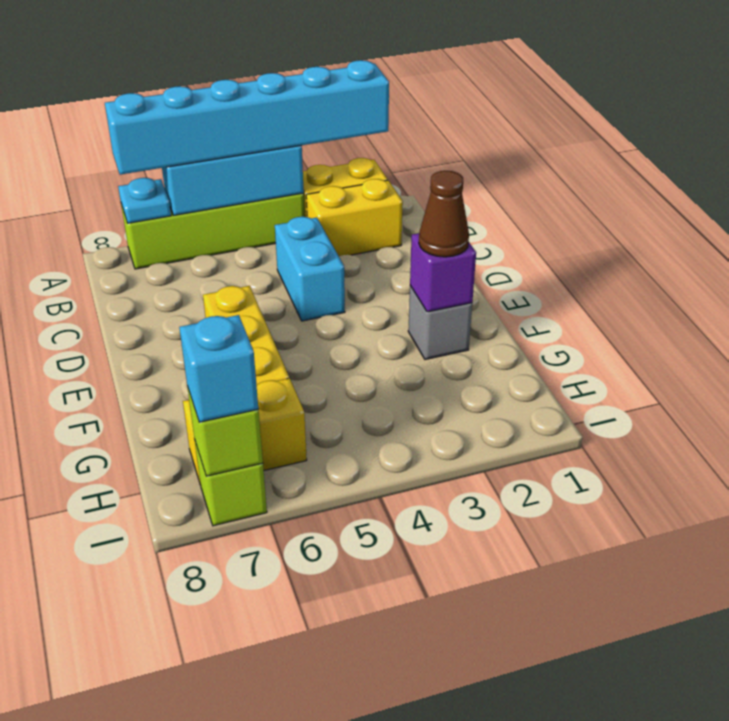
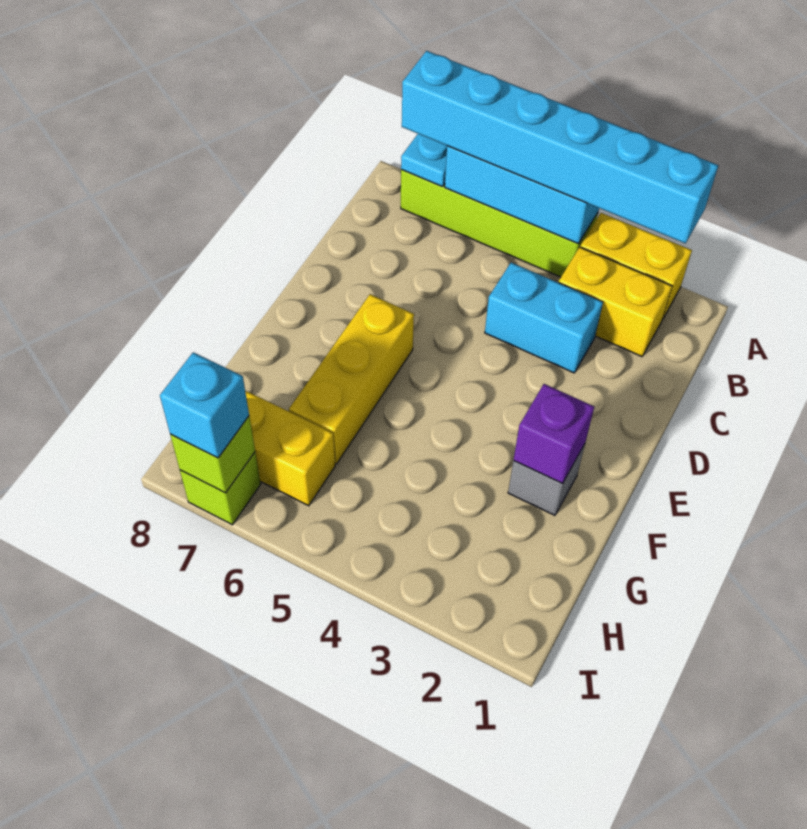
cyan 1x2 brick [275,217,345,321] -> cyan 1x2 brick turned to [485,263,603,373]
brown 1x1 cone [419,171,469,257] -> none

